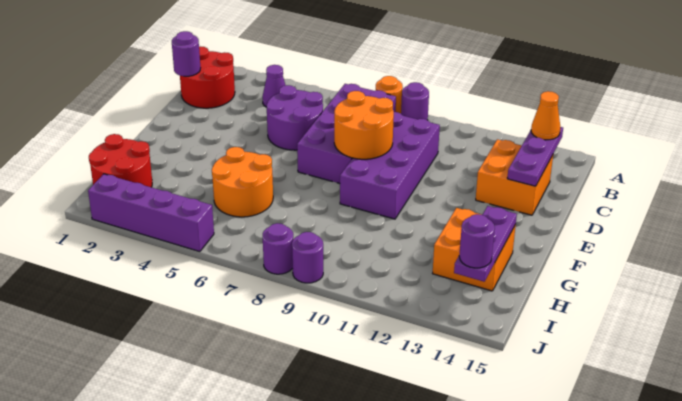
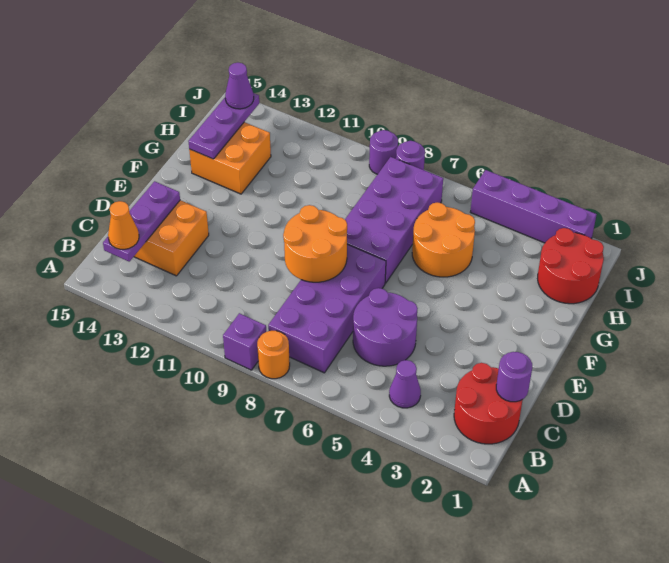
purple 1x1 round brick [401,82,429,120] -> purple 1x1 brick [223,313,266,370]
purple 2x4 brick [340,112,440,219] -> purple 2x4 brick moved to [345,157,443,283]
purple 1x1 round brick [459,214,495,268] -> purple 1x1 cone [225,63,254,109]

